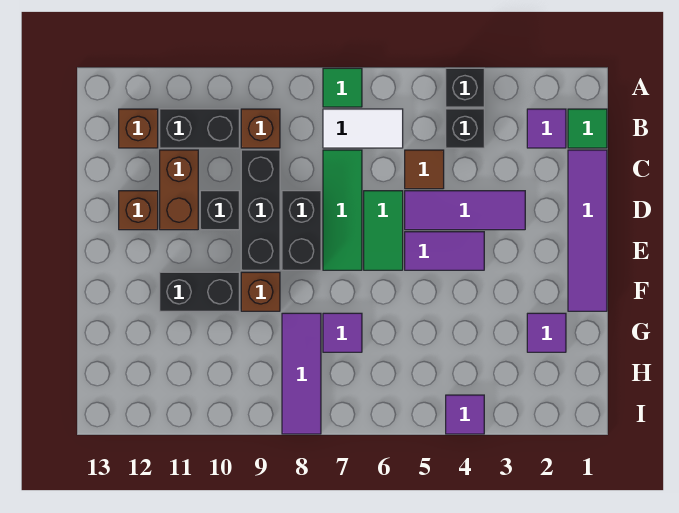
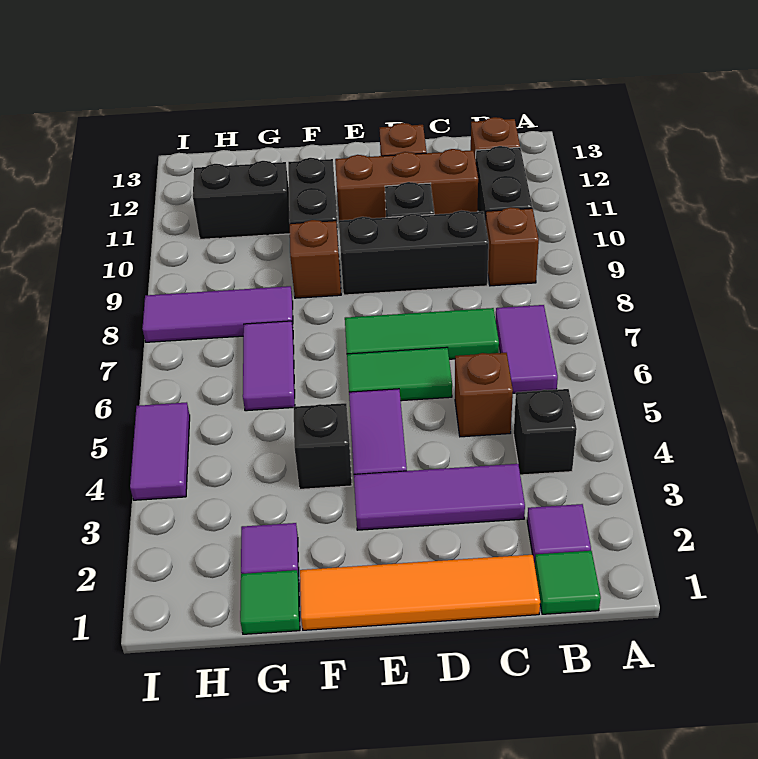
black 1x1 brick [446,68,484,107] -> black 1x1 brick moved to [294,403,352,489]
green 1x1 tile [323,68,362,107] -> green 1x1 tile moved to [240,570,300,634]
white 1x2 tile [323,109,403,148] -> purple 1x2 tile [496,305,558,393]
purple 1x4 tile [568,150,607,311] -> orange 1x4 tile [300,555,540,630]
brown 1x1 tile [405,150,444,189] -> brown 1x1 brick [455,353,513,437]
brown 1x2 brick [160,150,198,230] -> brown 1x3 brick [335,149,478,220]
purple 1x3 tile [405,191,525,230] -> purple 1x3 tile turned to [354,464,525,530]
black 1x2 brick [282,191,321,270] -> black 1x2 brick moved to [193,161,290,239]
purple 1x1 tile [323,313,362,352] -> purple 1x2 tile [243,321,295,411]
purple 1x1 tile [446,395,484,434] -> purple 1x2 tile [130,402,190,500]

